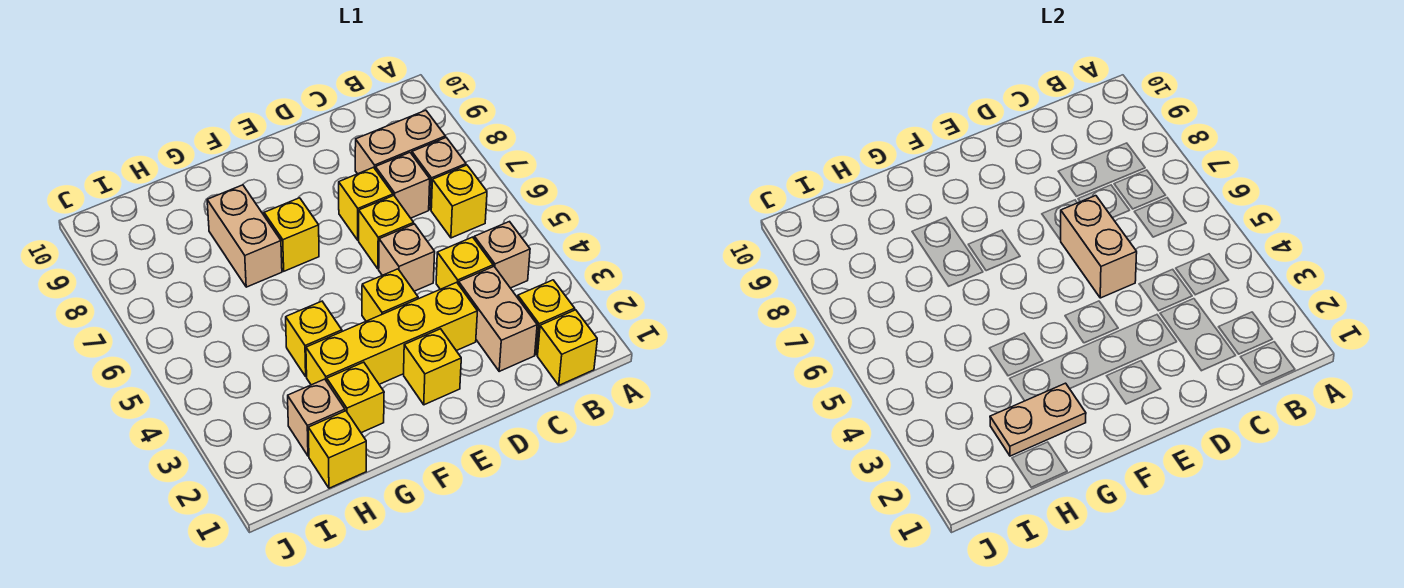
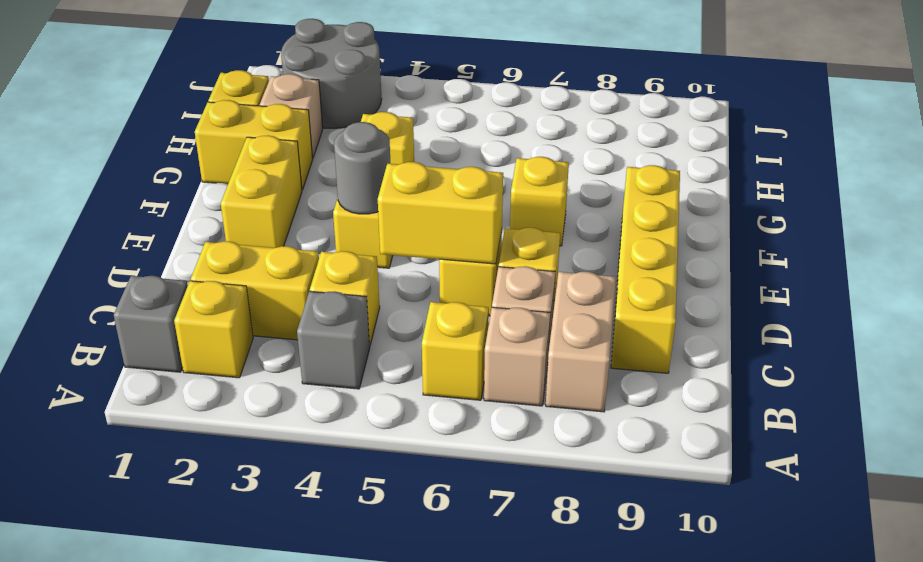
yellow 1x1 brick [538,310,597,385] -> grey 1x1 brick [114,276,188,372]
tan 1x1 brick [474,222,530,288] -> grey 1x1 brick [297,291,370,389]
tan 1x2 brick [459,267,537,371] -> yellow 1x2 brick [191,241,319,340]
yellow 1x4 brick [306,282,477,385] -> yellow 1x4 brick moved to [611,165,680,373]
tan 1x1 brick [379,224,435,291] -> none
tan 1x2 brick [1060,196,1137,298] -> yellow 1x2 brick [378,162,503,264]
yellow 1x1 brick [404,329,461,405] -> yellow 1x2 brick [221,135,302,248]
none -> grey 1x1 round brick [334,122,391,214]
yellow 1x1 brick [327,362,384,433] -> yellow 1x2 brick [195,100,313,190]
tan 1x2 plate [990,383,1086,456] -> none
tan 1x2 brick [207,185,282,287] -> none
none -> grey 2x2 round brick [281,19,382,128]

